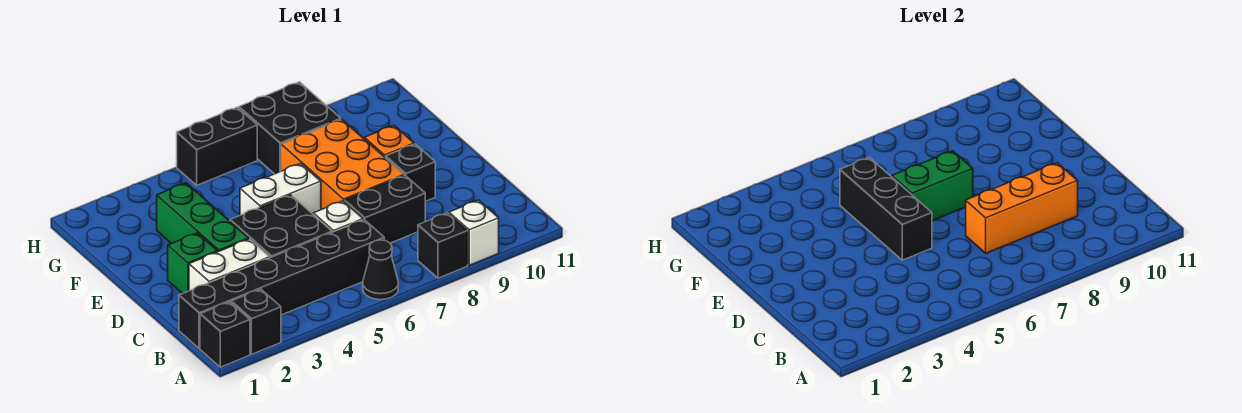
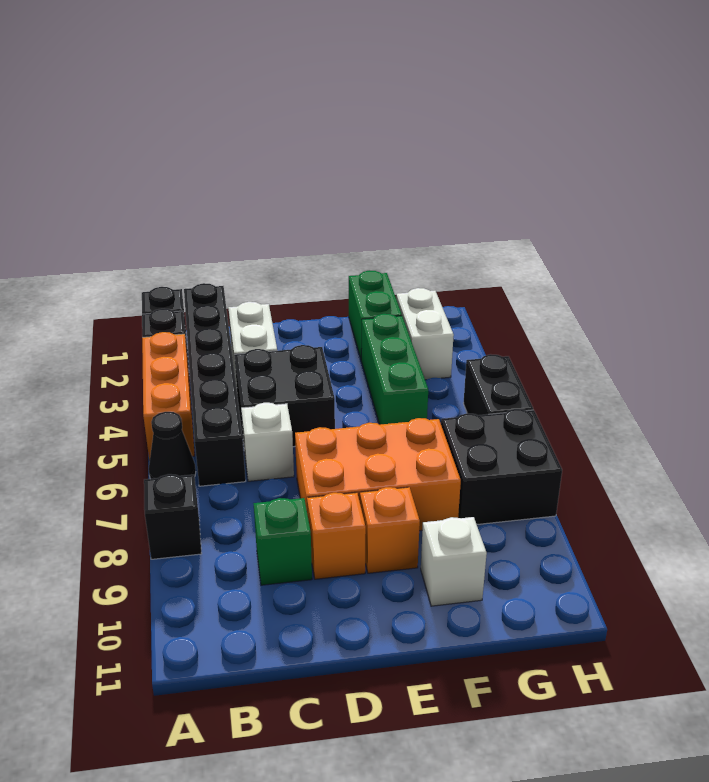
white 1x1 brick [449,200,499,265] -> white 1x1 brick moved to [421,517,487,606]
black 1x2 brick [345,175,426,243] -> none
orange 1x3 brick [966,163,1078,253] -> orange 1x3 brick moved to [142,332,195,460]
green 1x1 brick [168,233,218,294] -> green 1x1 brick moved to [253,498,312,585]
green 1x3 brick [157,183,249,252] -> green 1x3 brick turned to [361,314,428,425]
black 1x3 brick [840,157,932,260] -> none
black 1x1 brick [386,144,435,201] -> orange 1x1 brick [307,493,366,579]
white 1x2 brick [240,163,321,215] -> white 1x2 brick moved to [396,288,454,380]
green 1x2 brick [892,151,973,221] -> green 1x2 brick moved to [349,270,402,358]

